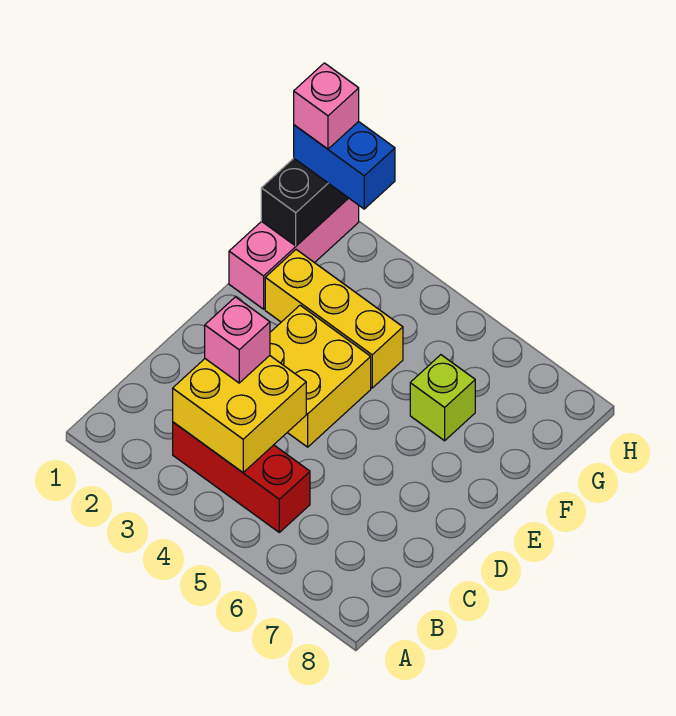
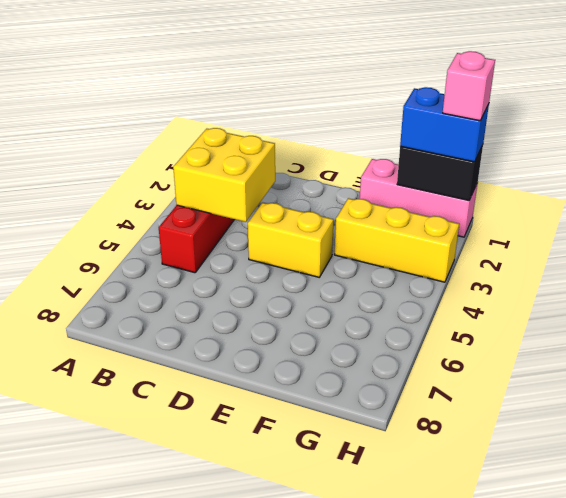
pink 1x1 brick [205,297,270,383] -> none
yellow 2x2 brick [270,305,371,447] -> yellow 1x2 brick [248,202,334,277]
yellow 1x3 brick [265,250,403,388] -> yellow 1x3 brick turned to [335,198,459,282]
lime 1x1 brick [410,355,475,441] -> none
blue 1x2 brick [294,121,395,209] -> blue 1x2 brick turned to [400,87,489,162]

